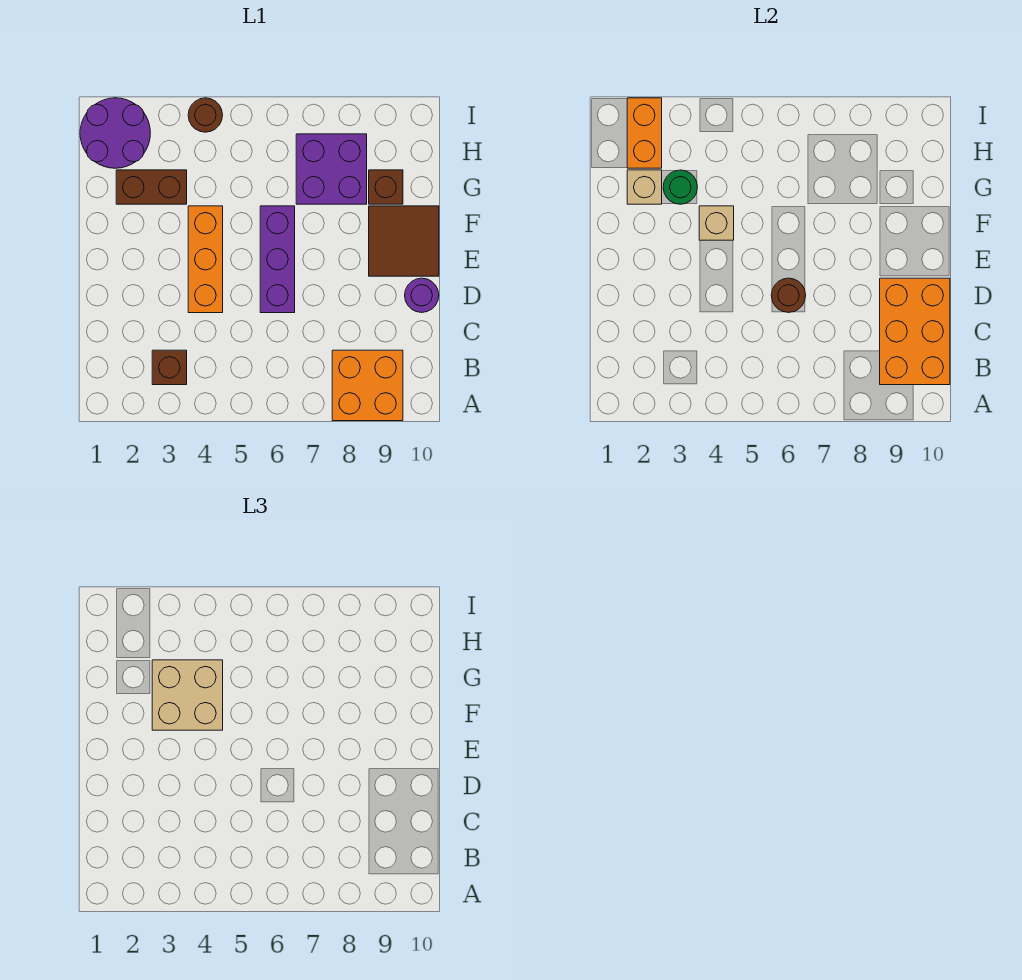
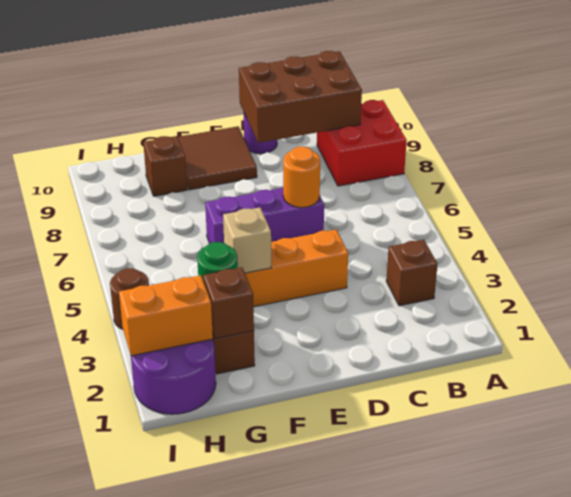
orange 2x2 brick [332,350,403,421] -> red 2x2 brick [317,100,407,186]
orange 2x3 brick [880,278,950,385] -> brown 2x3 brick [239,51,362,143]
brown 1x1 round brick [771,278,806,312] -> orange 1x1 round brick [283,147,320,208]
tan 2x2 brick [152,660,223,730] -> none
tan 1x1 brick [627,170,662,204] -> brown 1x1 brick [203,267,254,339]
purple 2x2 brick [296,134,367,204] -> none

